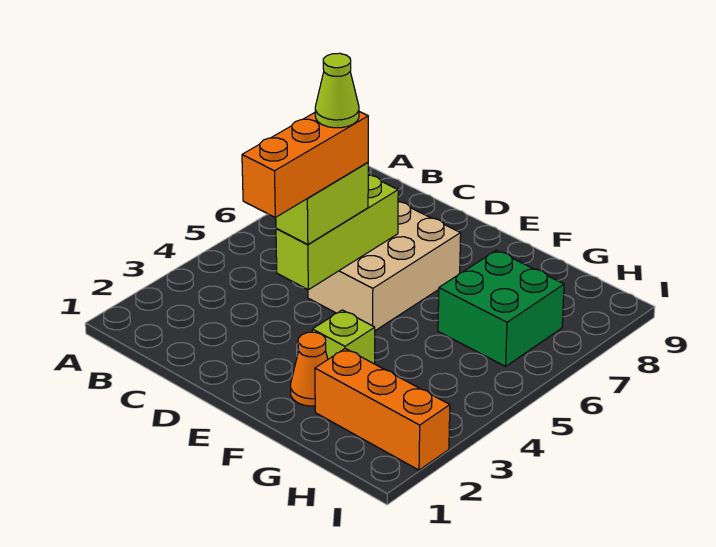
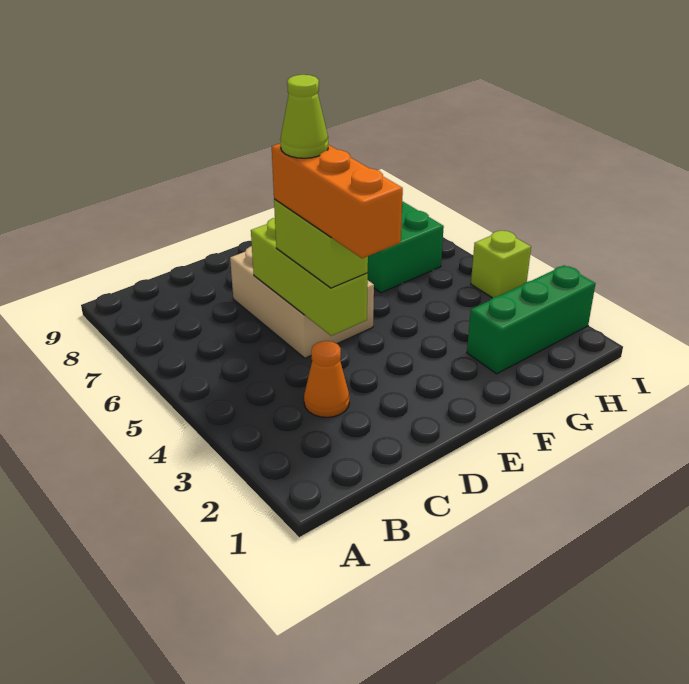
orange 1x1 cone [291,332,328,406] -> orange 1x1 cone moved to [304,341,349,417]
lime 1x1 brick [312,310,375,364] -> lime 1x1 brick moved to [471,231,531,298]
orange 1x3 brick [315,349,450,470] -> green 1x3 brick [467,265,596,374]

